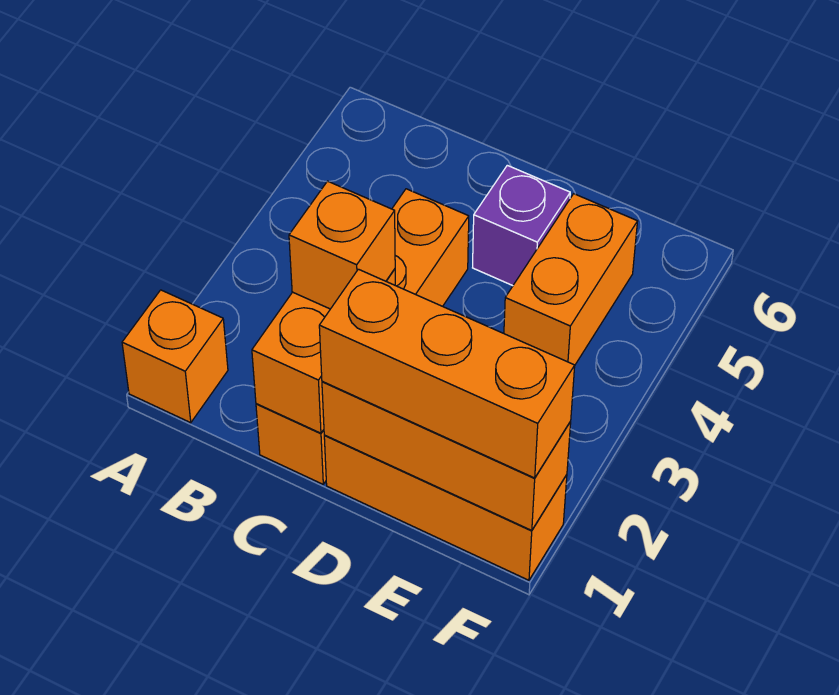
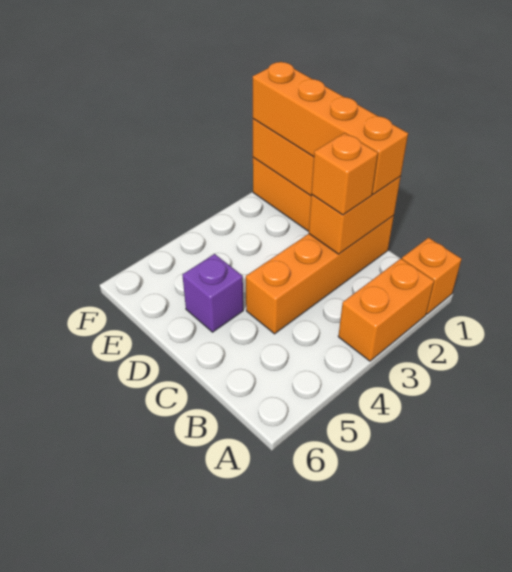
orange 1x3 brick [319,269,575,478] -> orange 1x4 brick [253,62,408,194]
orange 1x2 brick [504,194,638,365] -> orange 1x2 brick moved to [338,259,434,361]

